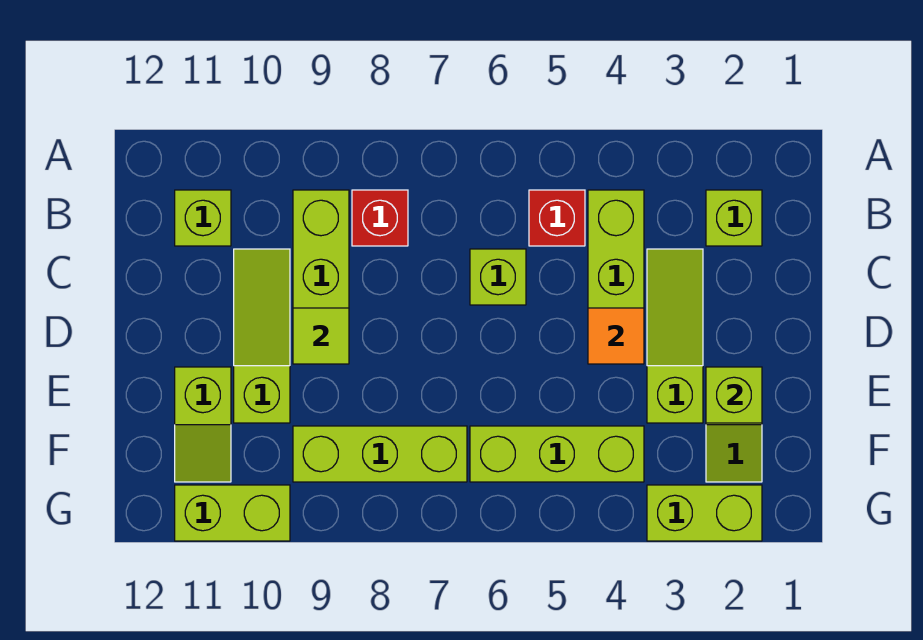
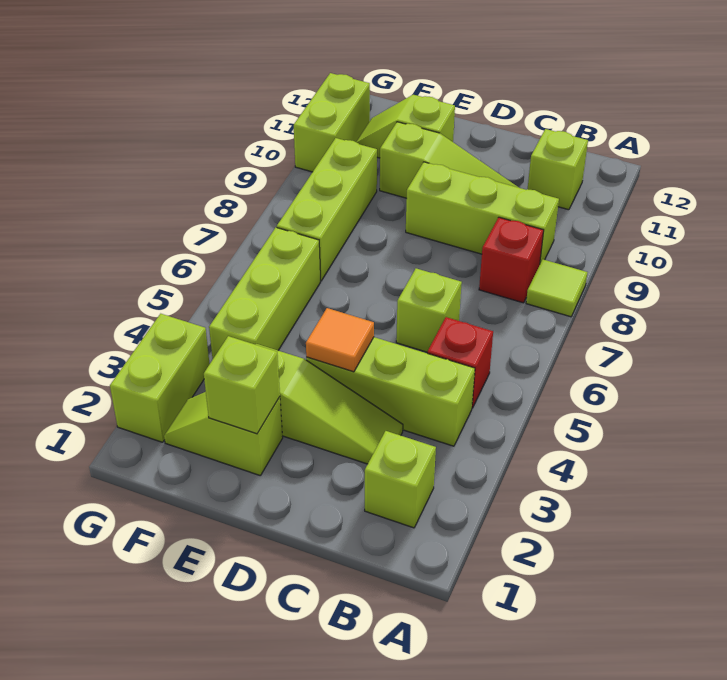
lime 1x1 tile [293,308,349,364] -> lime 1x1 tile moved to [526,260,587,317]

